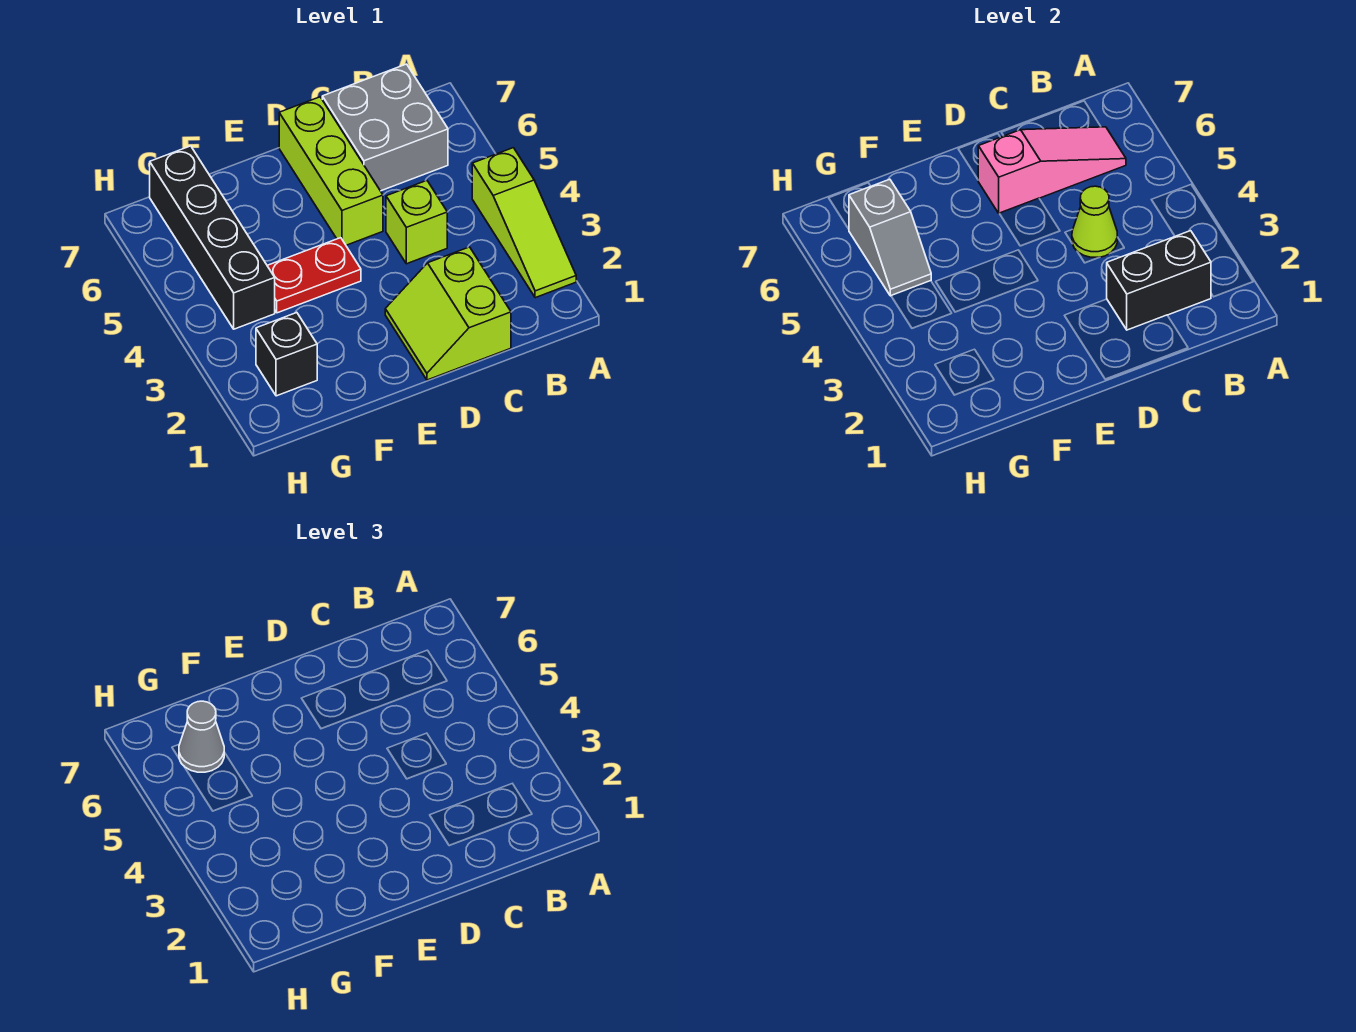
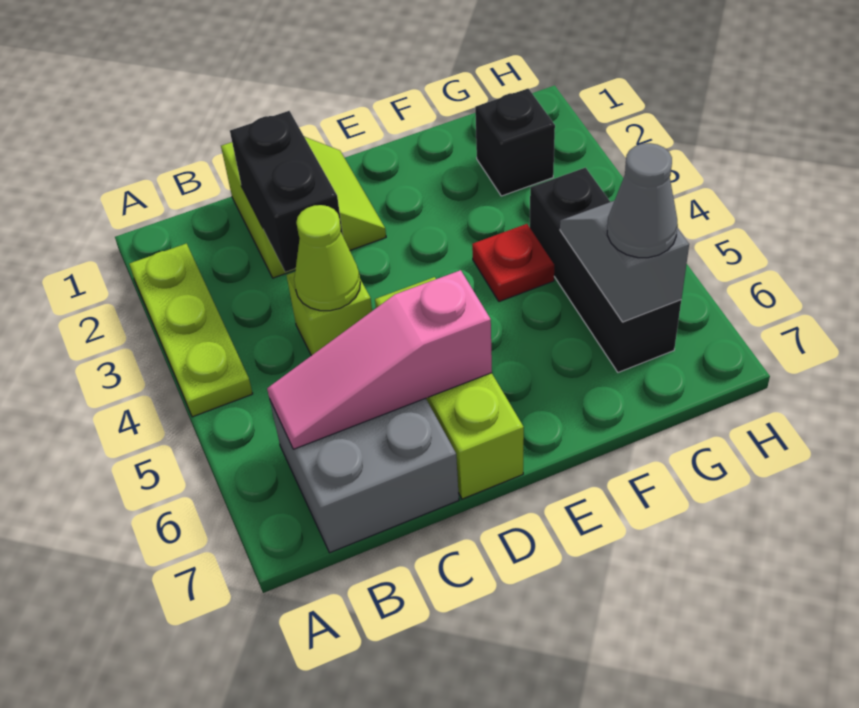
lime 1x3 slope [472,148,576,298] -> lime 1x3 plate [129,244,253,417]
black 1x2 brick [1107,231,1211,330] -> black 1x2 brick turned to [230,111,343,272]
red 1x2 plate [267,238,361,313] -> red 1x1 plate [472,224,554,302]
black 1x4 brick [150,146,275,329] -> black 1x3 brick [530,168,681,372]

